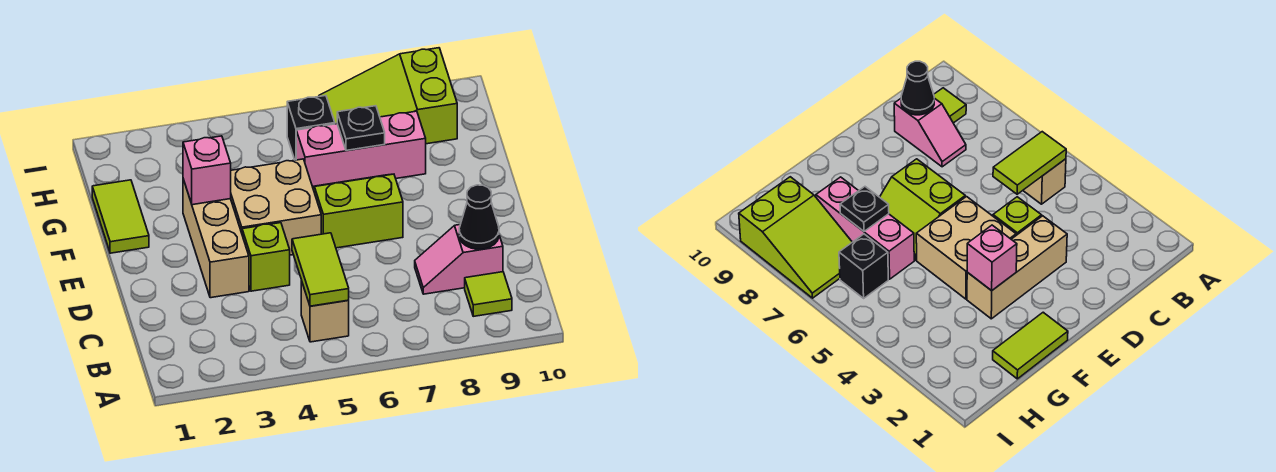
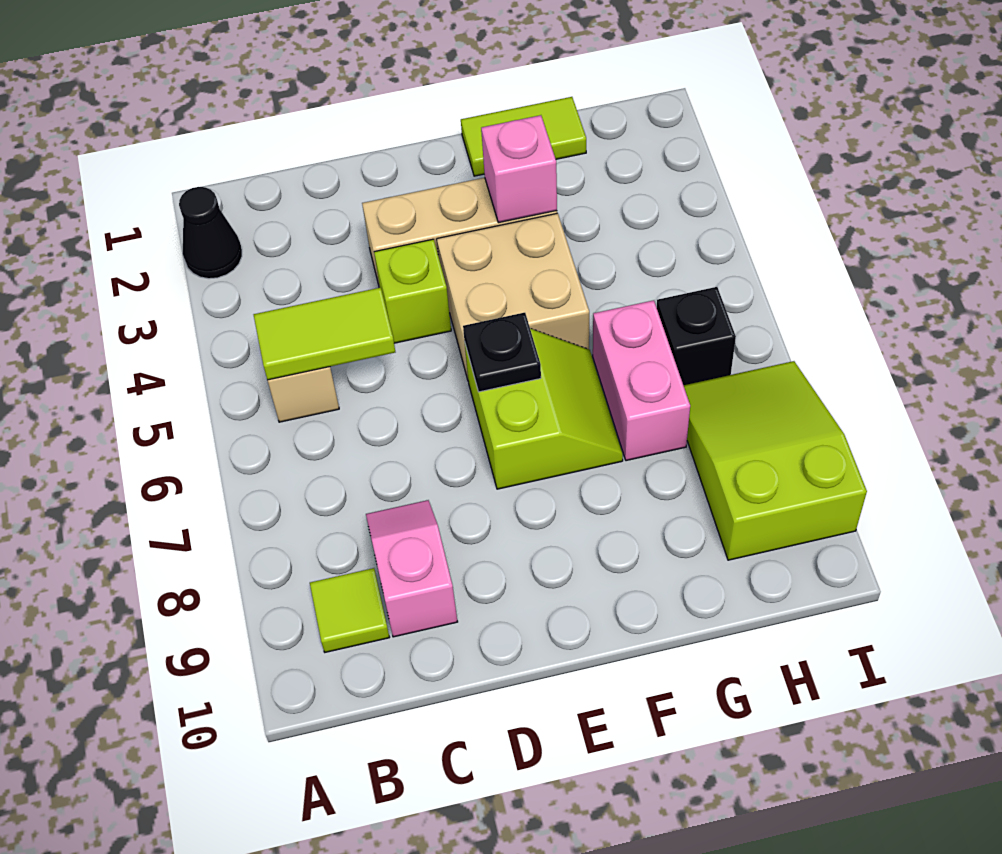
black 1x1 cone [459,185,499,249] -> black 1x1 cone moved to [179,187,242,279]
pink 1x3 brick [296,111,426,187] -> pink 1x2 brick [593,300,690,461]
black 1x1 plate [337,106,385,151] -> black 1x1 plate moved to [463,313,541,392]

